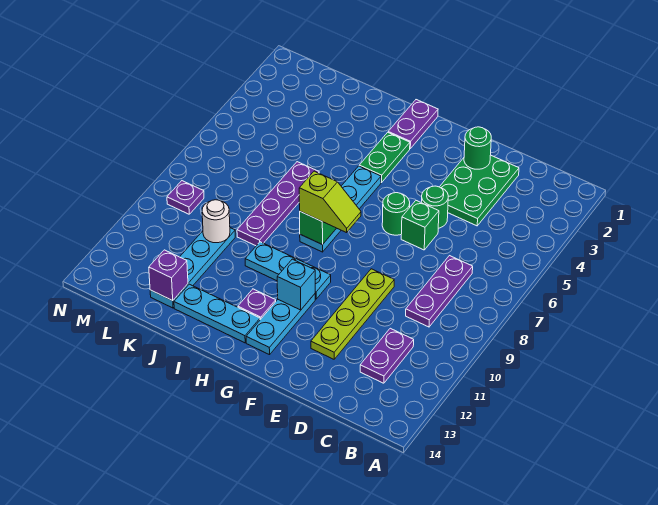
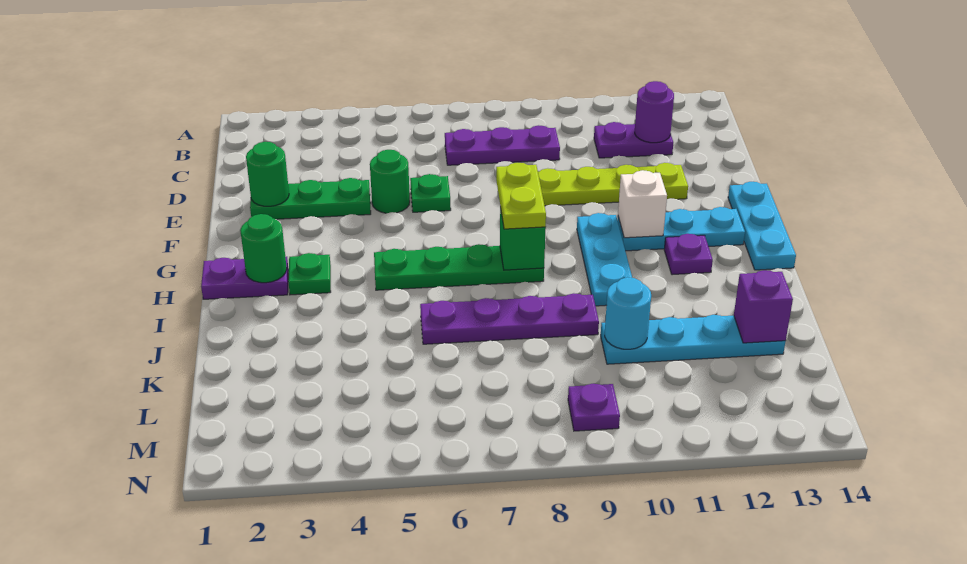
none -> purple 1x1 round brick [635,81,674,143]
green 2x3 plate [440,155,519,226] -> green 1x3 plate [250,178,371,219]
green 1x1 brick [401,201,439,250] -> green 1x1 plate [410,174,451,212]
green 1x1 round brick [382,193,410,235] -> green 1x1 round brick moved to [240,214,287,283]
lime 1x2 slope [299,171,361,233] -> lime 1x2 plate [496,162,546,229]
cyan 1x1 brick [277,259,315,310] -> white 1x1 brick [618,170,667,238]
green 1x2 plate [359,132,410,182] -> green 1x1 plate [288,253,331,295]
cyan 1x4 plate [300,166,381,252] -> green 1x4 plate [374,244,544,290]
cyan 1x3 plate [174,284,260,343] -> cyan 1x3 plate moved to [728,182,796,270]
white 1x1 round brick [202,200,230,243] -> cyan 1x1 round brick [605,277,651,349]

